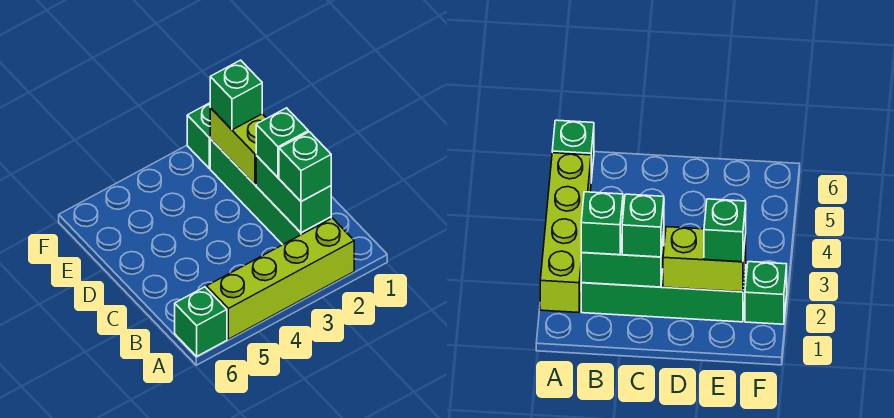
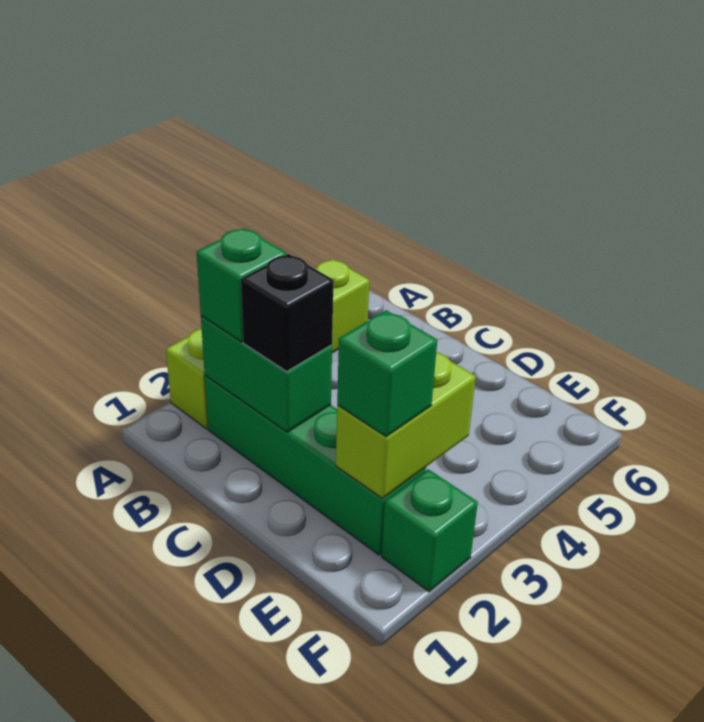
green 1x1 brick [175,287,227,356] -> none
green 1x1 brick [256,108,308,178] -> black 1x1 brick [241,254,334,371]
lime 1x2 brick [210,108,266,185] -> lime 1x2 brick turned to [336,352,476,499]

